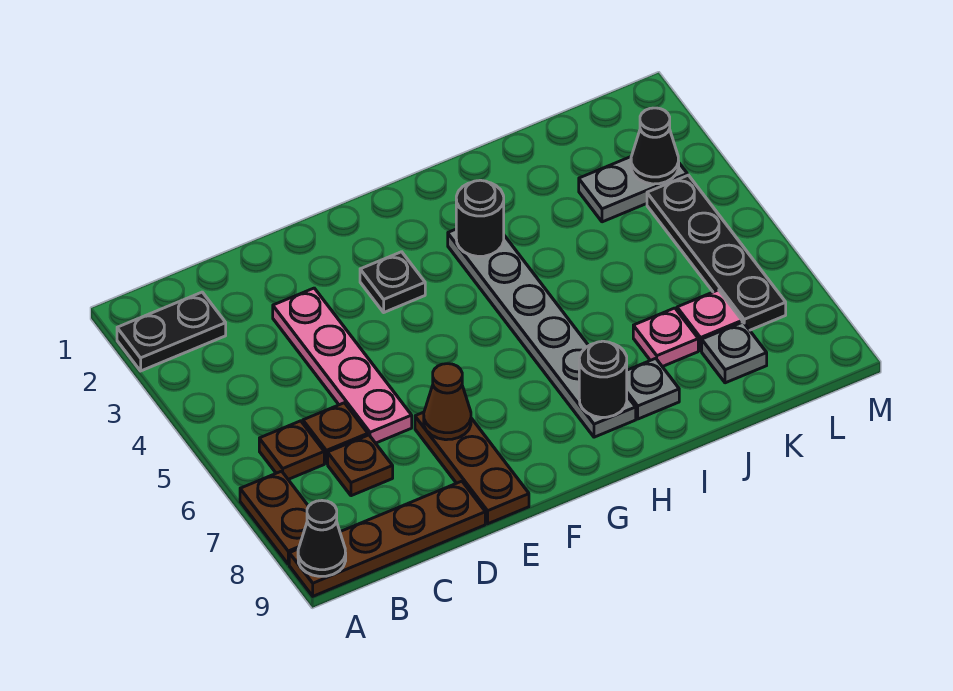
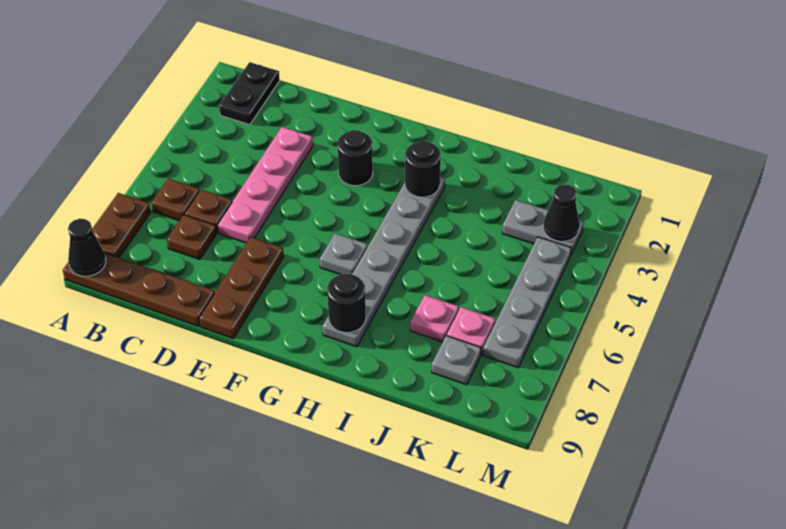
black 1x2 plate [117,292,226,371] -> black 1x2 plate turned to [219,62,280,125]
brown 1x1 cone [424,364,471,440] -> none
black 1x1 plate [360,252,425,312] -> black 1x1 round brick [337,130,373,186]
grey 1x1 plate [627,358,679,419] -> grey 1x1 plate moved to [320,233,368,275]
black 1x4 plate [647,175,786,330] -> grey 1x4 plate [483,237,571,368]

